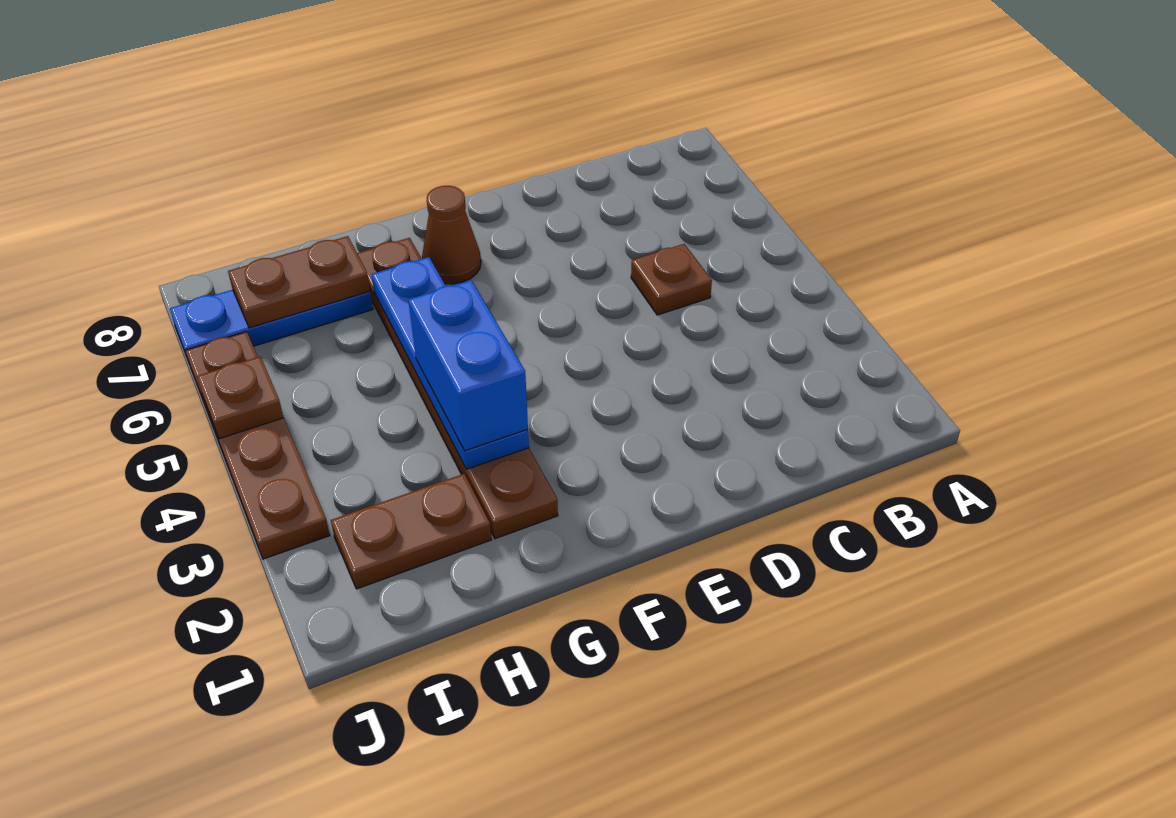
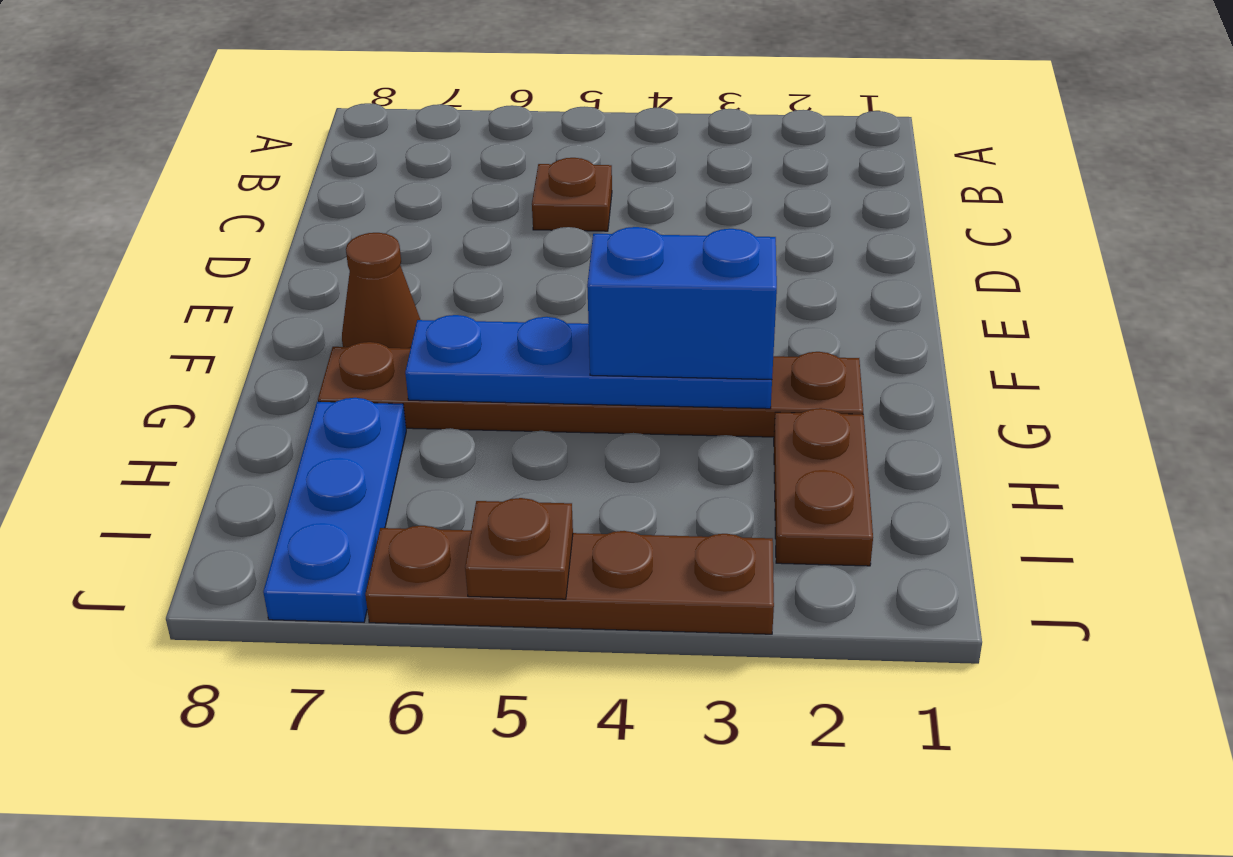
brown 1x2 plate [228,236,370,328] -> none

